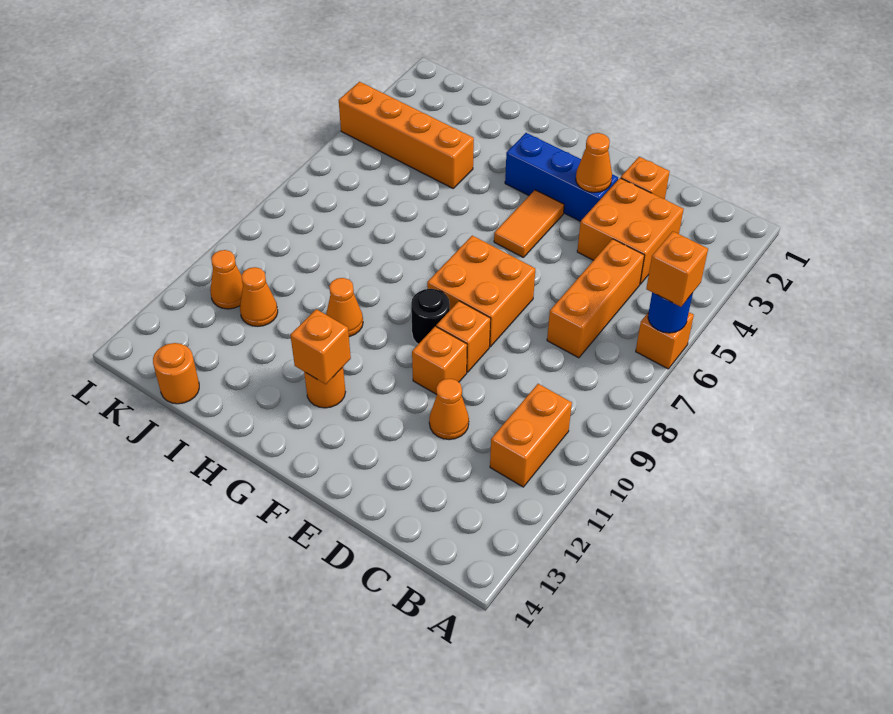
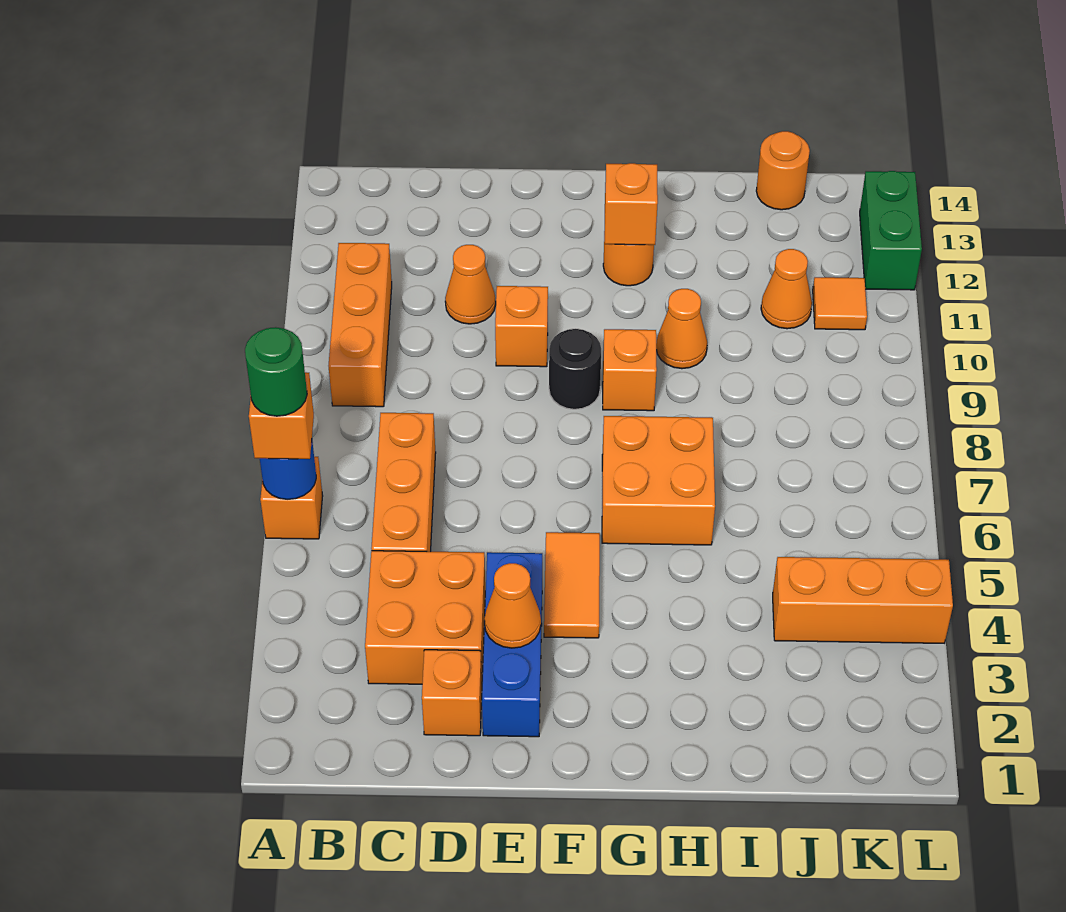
none -> green 1x1 round brick [245,327,307,416]
orange 1x2 brick [490,384,572,487] -> orange 1x3 brick [328,243,392,407]
blue 1x3 brick [505,133,618,221] -> blue 1x3 brick turned to [482,552,542,737]
orange 2x2 brick [427,236,535,347] -> orange 2x2 brick moved to [602,416,715,545]
orange 1x1 brick [436,301,491,372] -> orange 1x1 brick moved to [603,329,657,411]
orange 1x4 brick [339,82,474,188] -> orange 1x3 brick [773,557,953,643]
orange 1x1 cone [210,250,243,309] -> orange 1x1 tile [813,277,867,330]
none -> green 1x2 brick [860,171,922,290]

